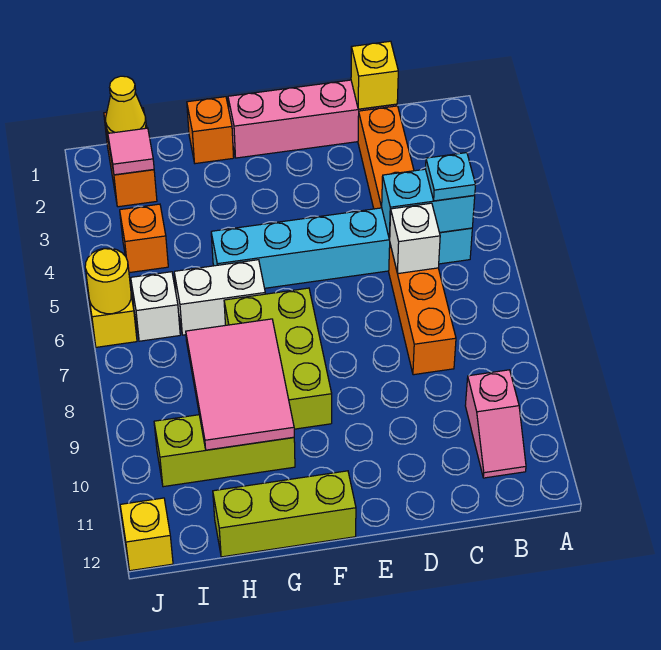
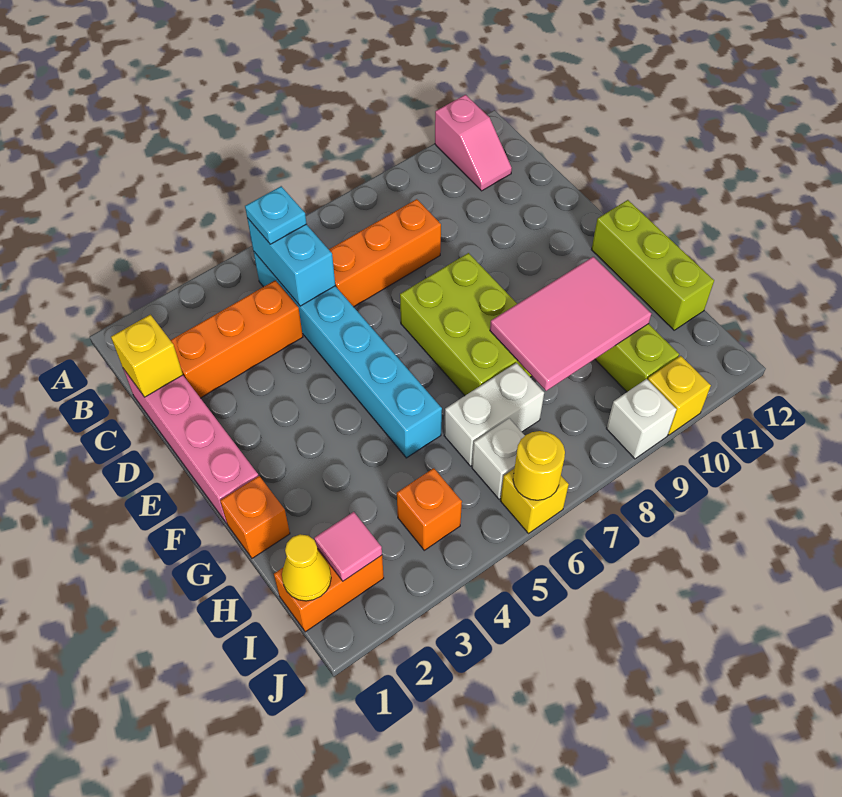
pink 1x2 slope [465,370,526,478] -> pink 1x2 slope turned to [435,95,512,191]
white 1x1 brick [390,203,440,274] -> white 1x1 brick moved to [606,379,677,459]
lime 2x3 brick [224,288,332,429] -> lime 2x3 brick turned to [400,253,532,395]
white 1x2 brick [174,260,265,335] -> white 1x2 brick turned to [444,363,544,466]
yellow 1x1 brick [120,498,173,571] -> yellow 1x1 brick moved to [648,356,711,435]

